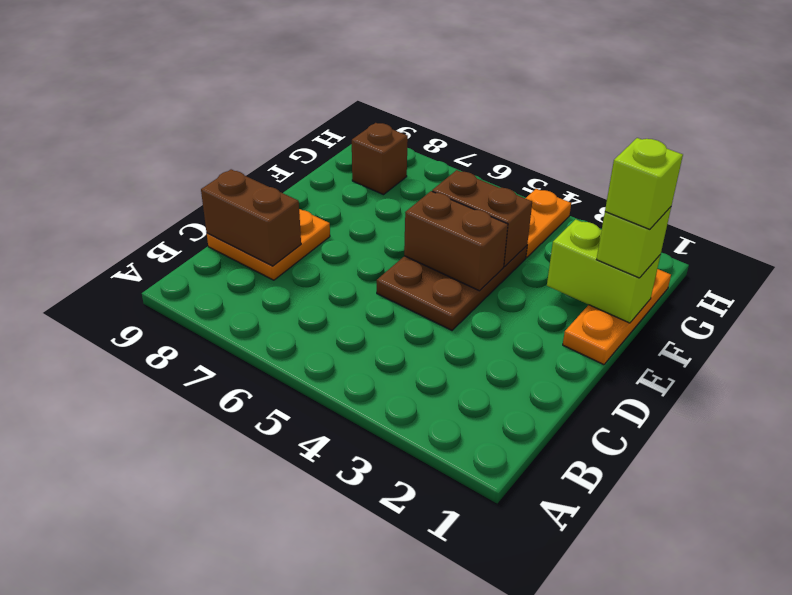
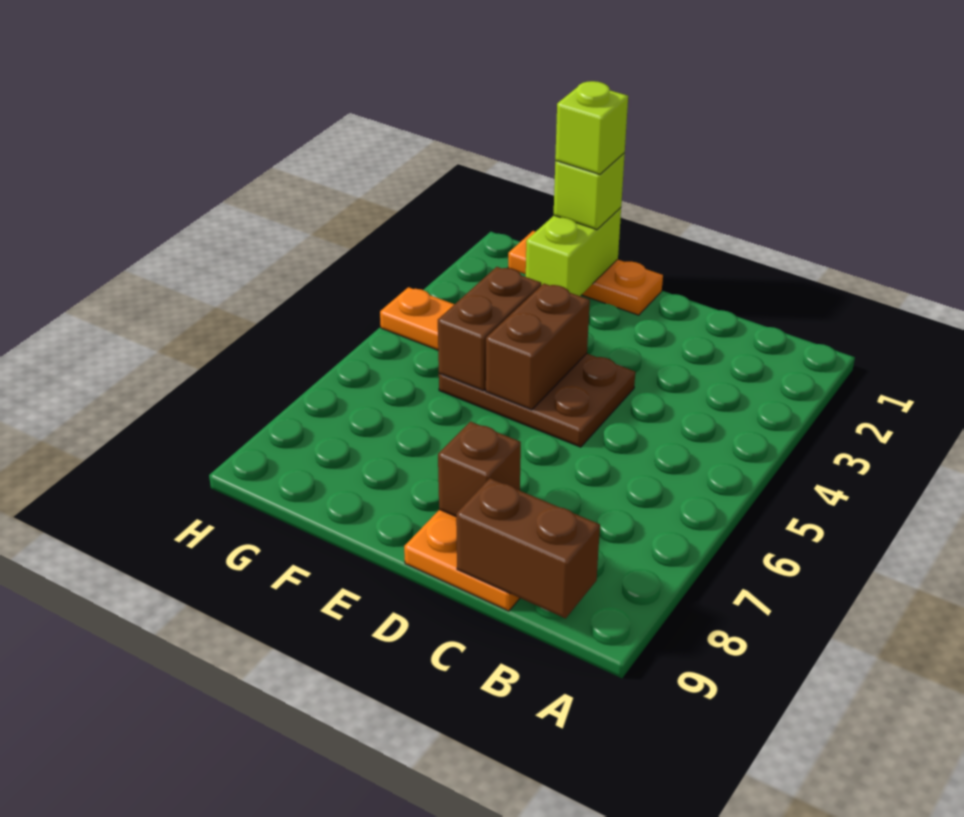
brown 1x2 brick [201,169,301,266] -> brown 1x2 brick turned to [456,478,600,618]
brown 1x1 brick [352,123,408,195] -> brown 1x1 brick moved to [438,422,521,517]

